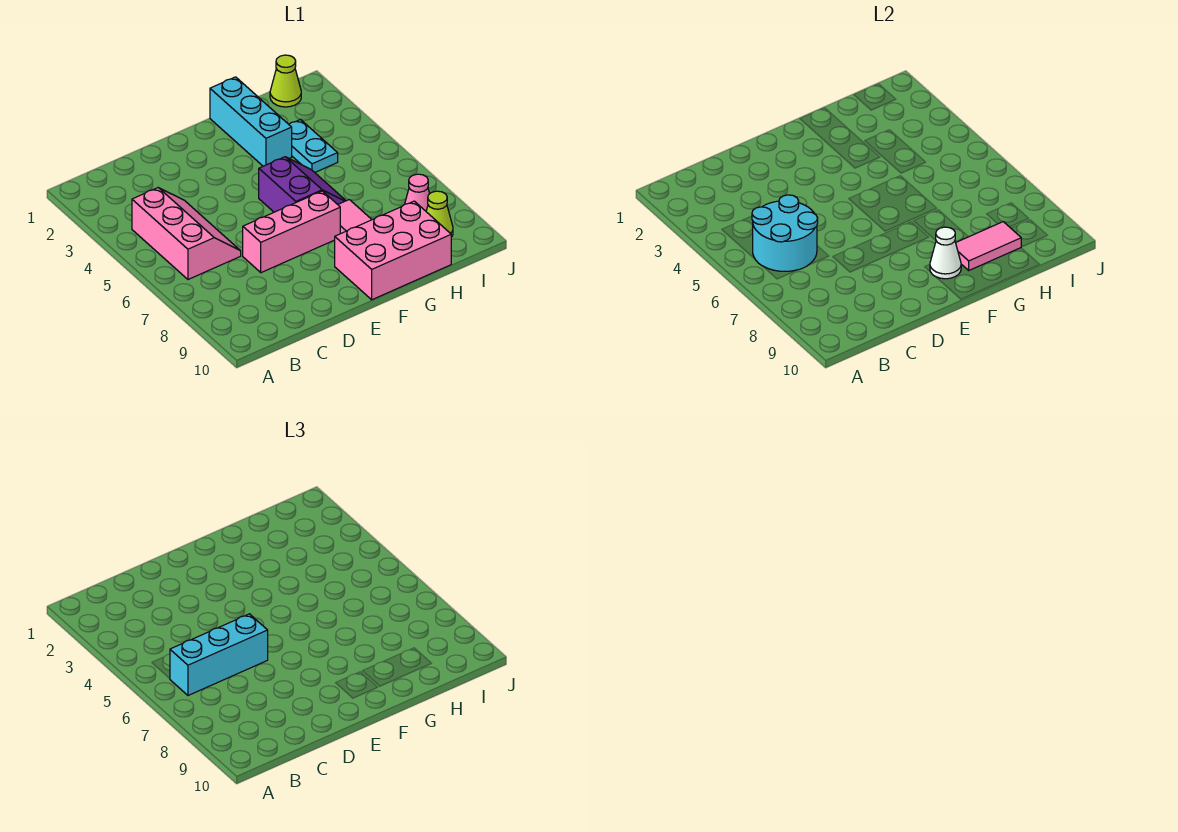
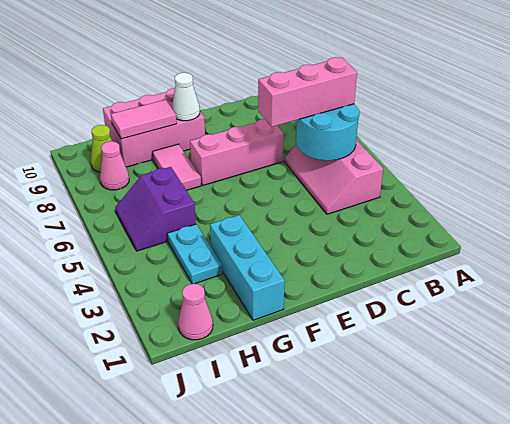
cyan 1x3 brick [170,614,268,695] -> pink 1x3 brick [258,57,357,127]
purple 2x2 slope [259,157,346,212] -> purple 2x2 slope moved to [115,167,196,251]
lime 1x1 cone [270,55,301,107] -> pink 1x1 cone [178,284,213,340]

